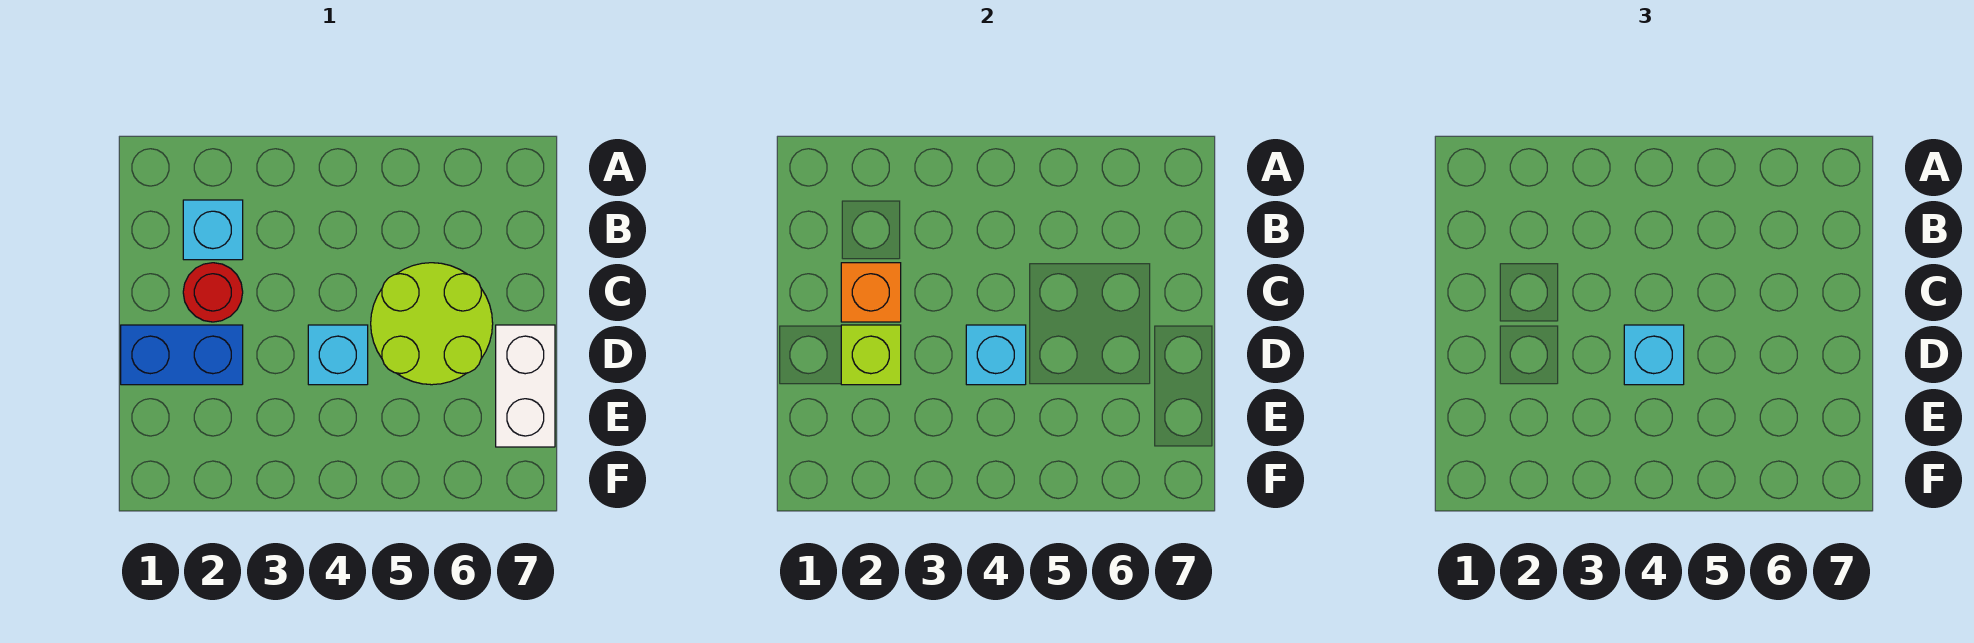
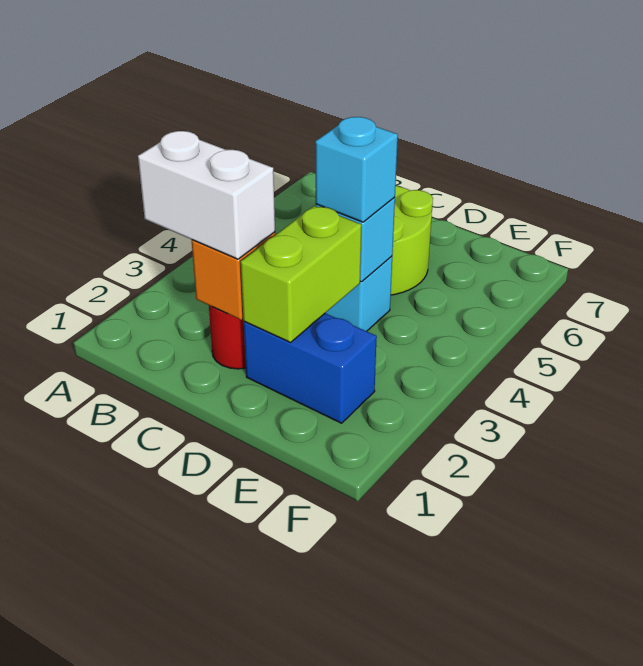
cyan 1x1 brick [183,200,243,260] -> none
blue 1x2 brick [121,325,243,385] -> blue 1x2 brick turned to [244,313,377,423]
lime 1x1 brick [841,325,901,385] -> lime 1x2 brick [241,206,361,342]
white 1x2 brick [496,325,555,447] -> white 1x2 brick moved to [138,131,275,259]

